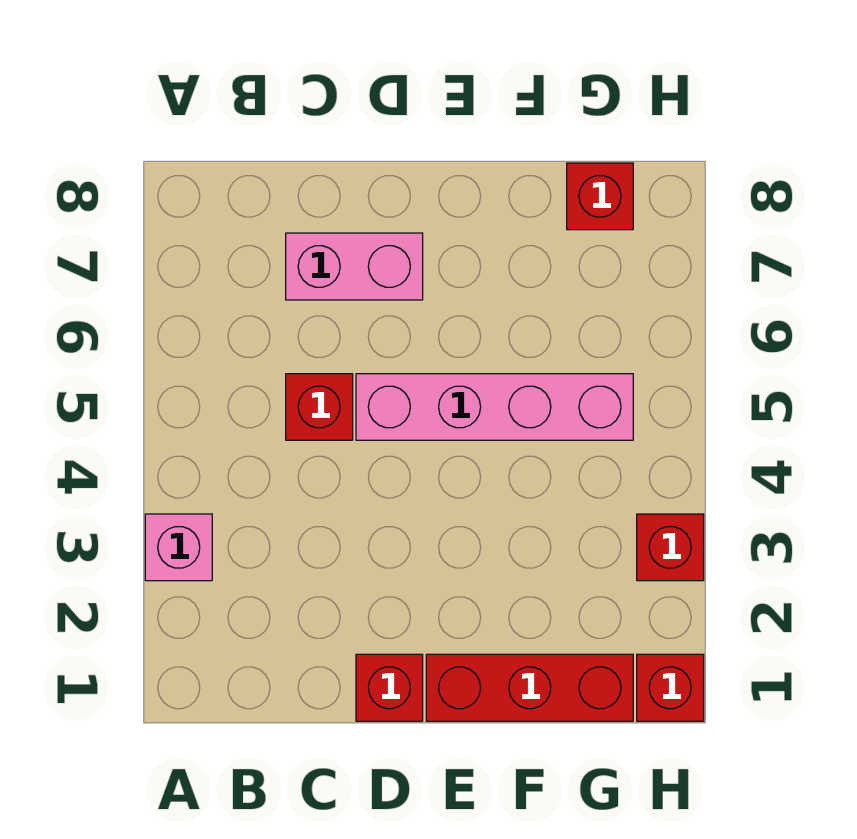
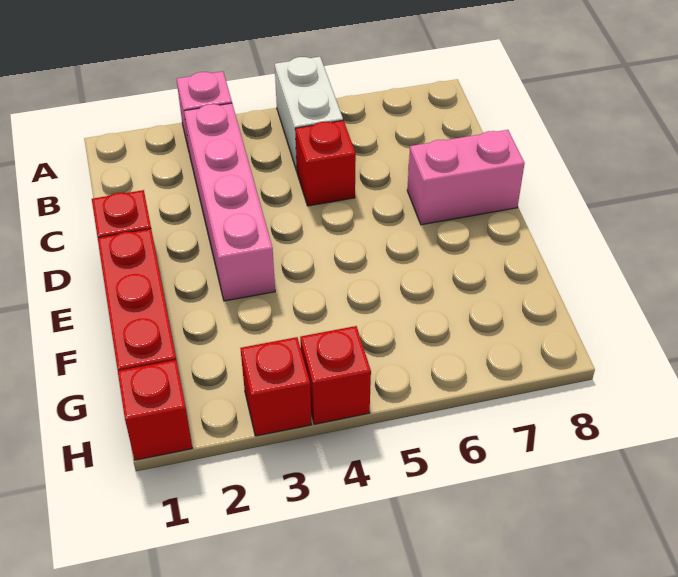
none -> white 1x2 brick [275,57,343,171]
pink 1x2 brick [286,233,423,300] -> pink 1x2 brick turned to [407,130,525,225]
pink 1x4 brick [356,374,633,440] -> pink 1x4 brick moved to [184,103,275,301]
red 1x1 brick [567,163,633,230] -> red 1x1 brick moved to [300,326,371,424]

